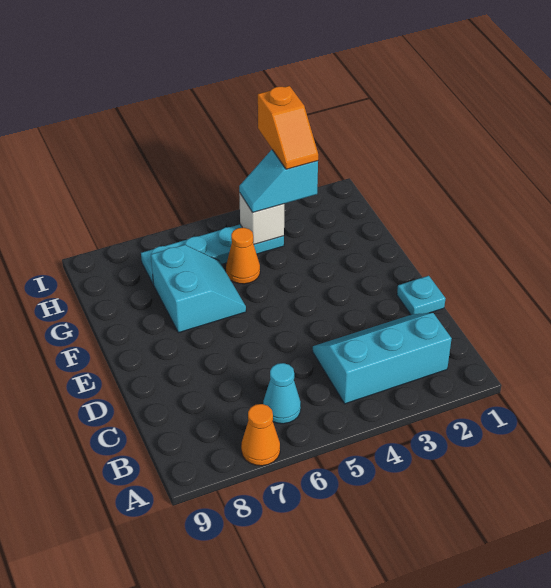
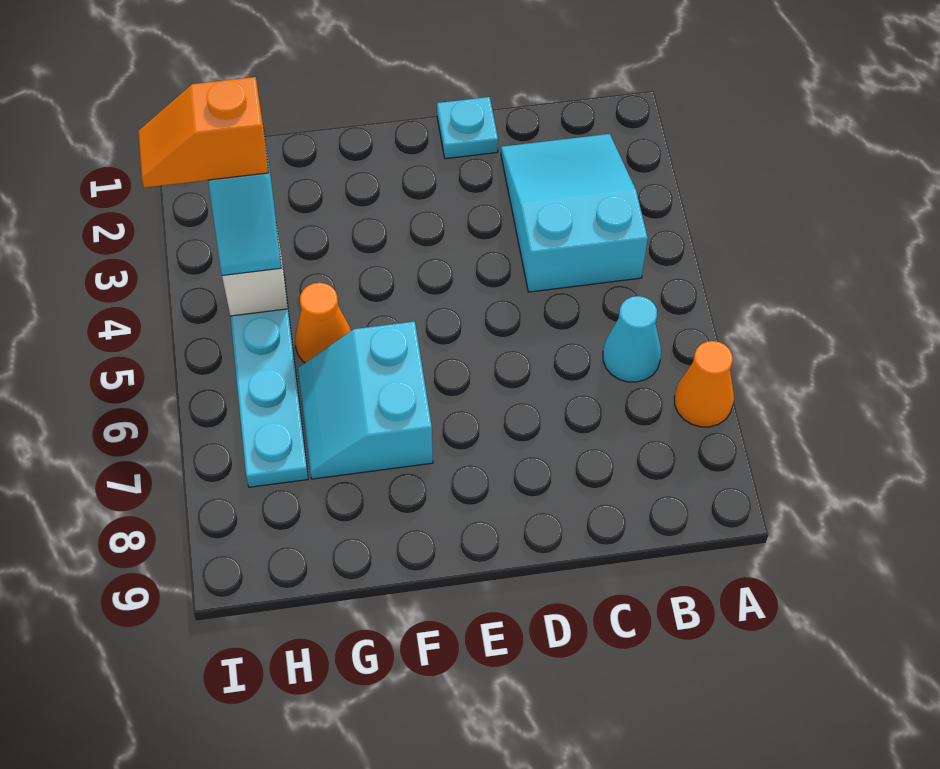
cyan 2x3 slope [313,313,452,404] -> cyan 2x3 slope turned to [501,134,648,292]
cyan 2x2 slope [151,245,246,333] -> cyan 2x2 slope turned to [298,321,433,479]
orange 1x2 slope [258,86,318,169] -> orange 1x2 slope turned to [138,77,269,188]

